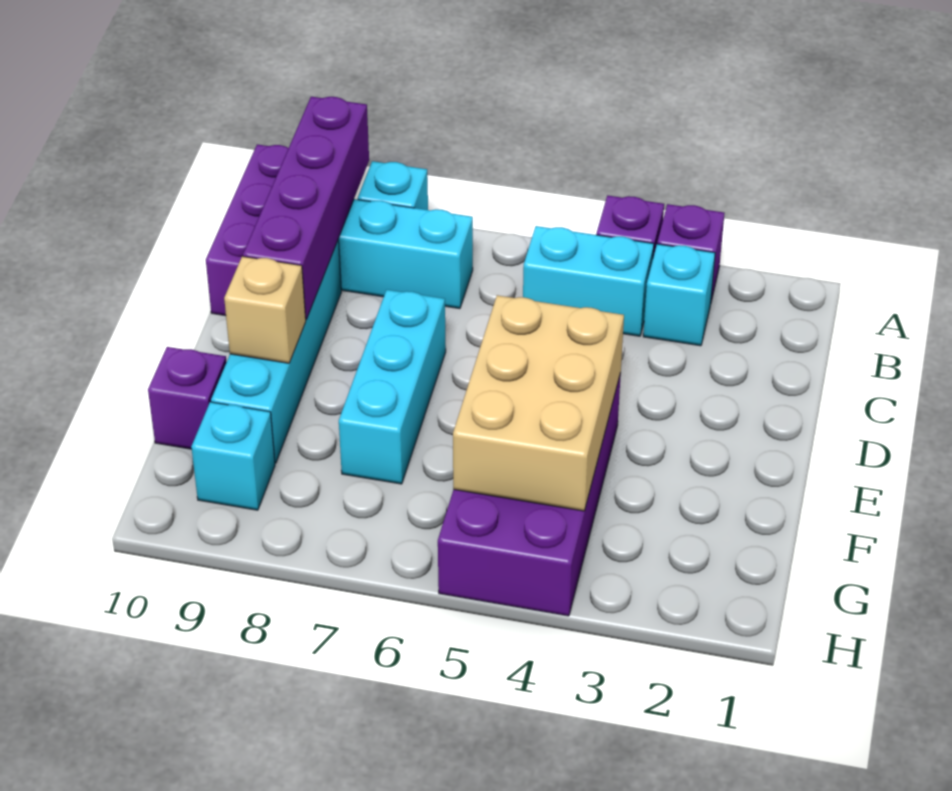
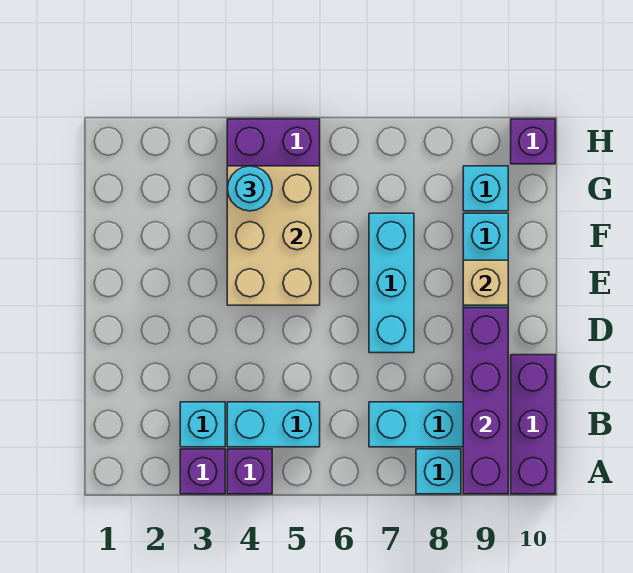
purple 1x1 brick [148,347,227,449] -> purple 1x1 brick moved to [511,119,555,164]
none -> cyan 1x1 round brick [227,166,272,211]

